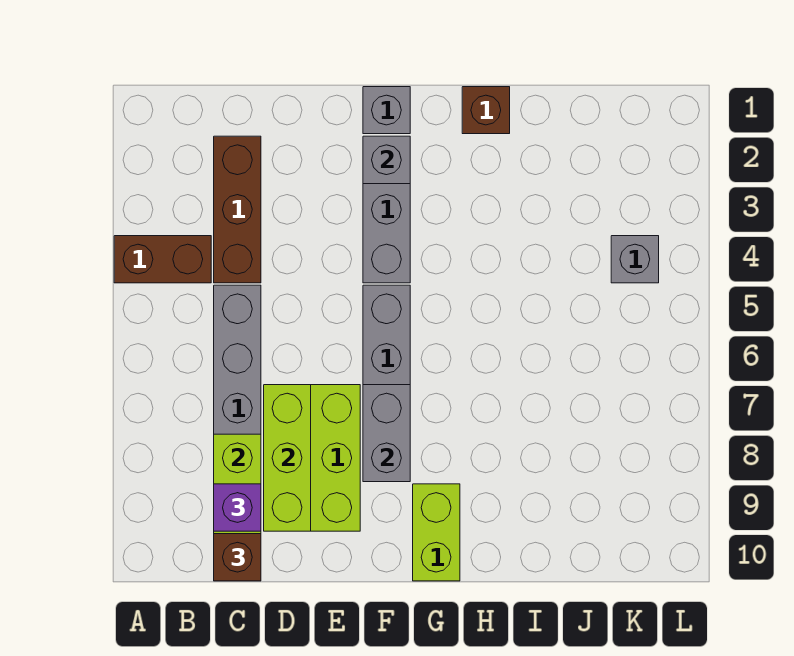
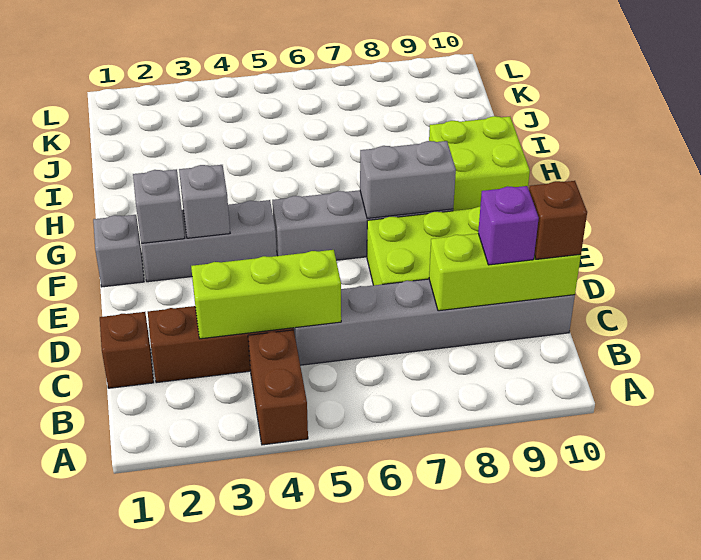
lime 1x3 brick [264,385,311,531] -> lime 1x3 brick moved to [191,250,341,339]
lime 1x2 brick [413,484,460,581] -> lime 2x2 brick [429,116,530,211]
brown 1x1 brick [462,87,510,134] -> brown 1x1 brick moved to [100,312,154,388]
grey 1x1 brick [611,236,659,283] -> grey 1x1 brick moved to [179,165,230,238]

